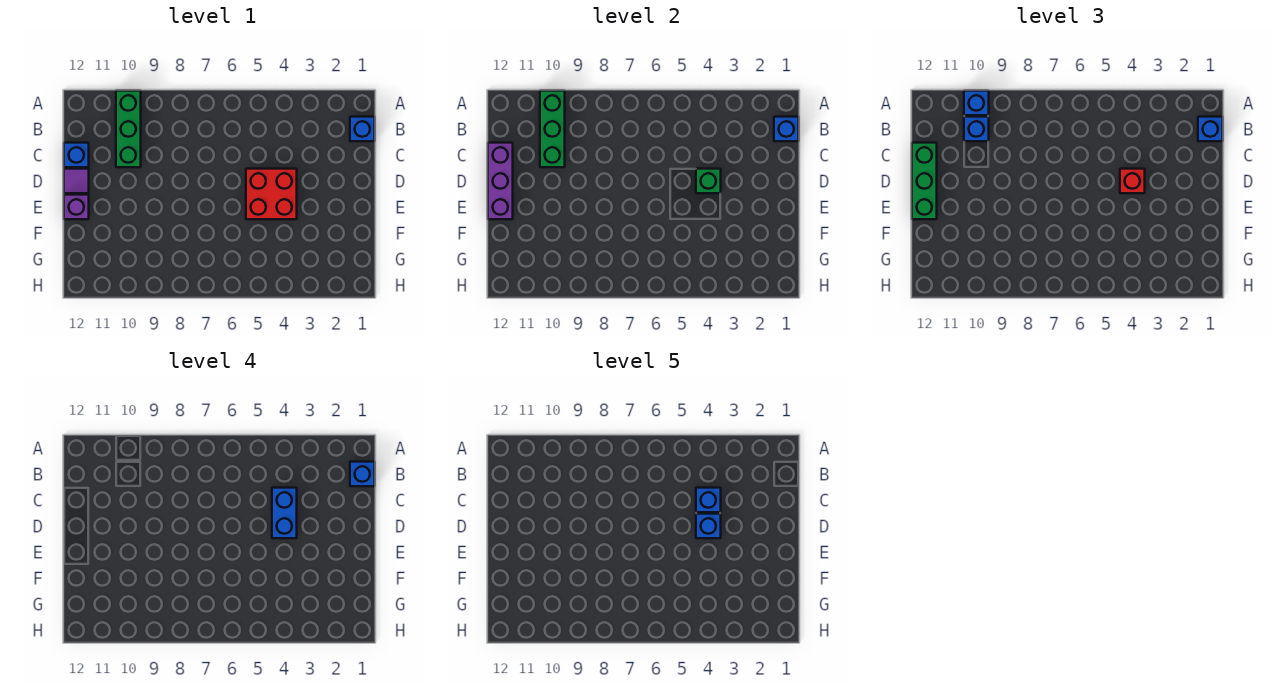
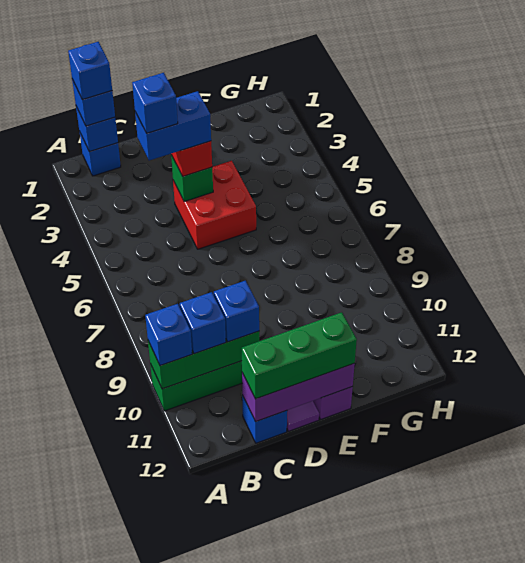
blue 1x1 brick [696,514,721,538] -> blue 1x1 brick moved to [214,281,259,342]

